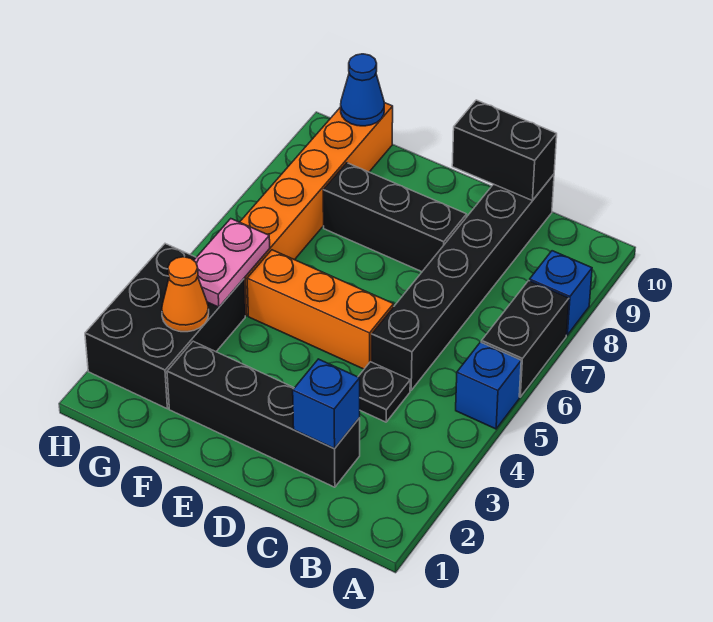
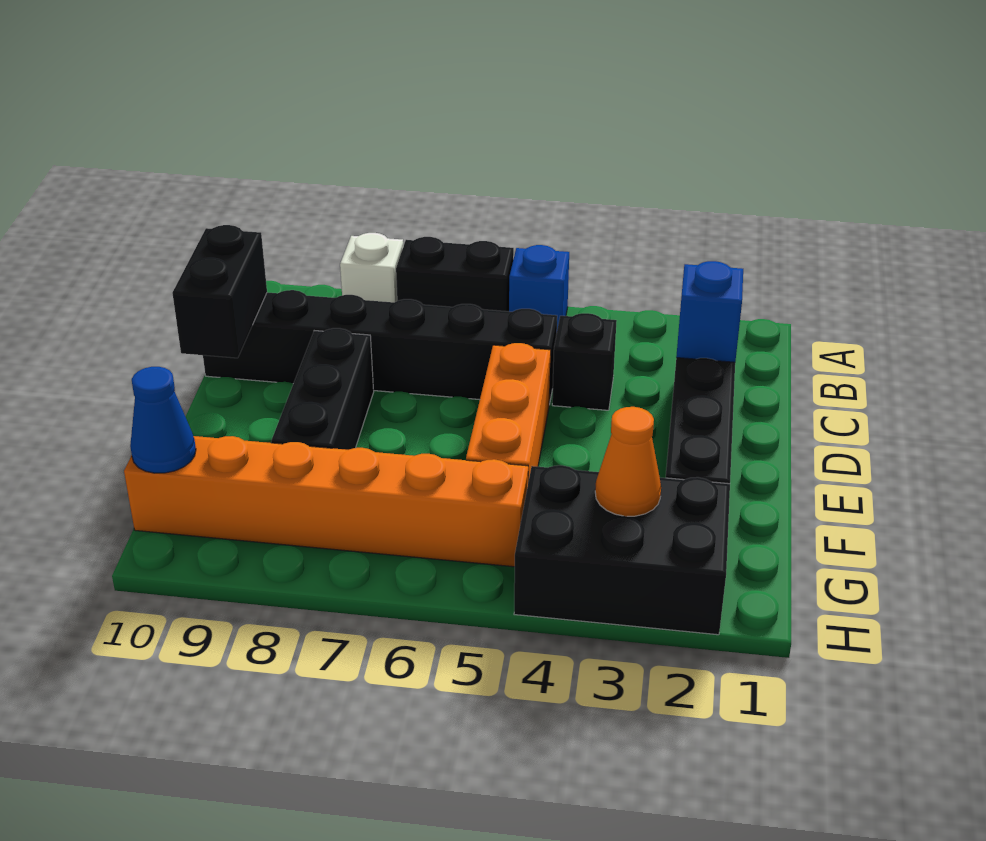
blue 1x1 brick [530,251,592,335] -> white 1x1 brick [340,233,403,302]
black 1x1 plate [358,362,410,422] -> black 1x1 brick [552,313,617,410]
pink 1x2 plate [194,219,270,307] -> none

